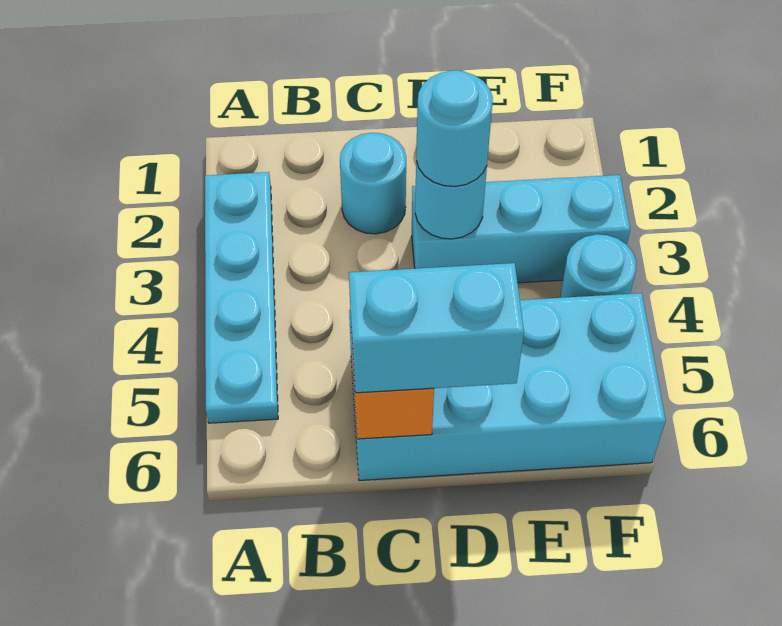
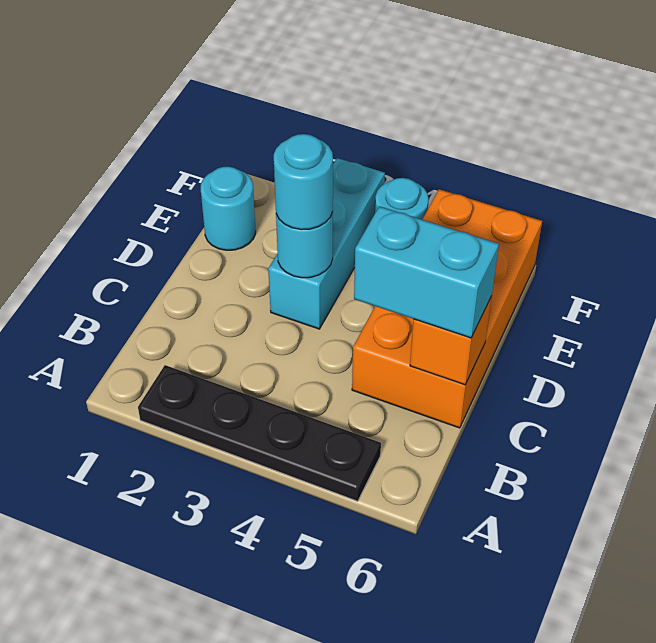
cyan 1x4 plate [205,172,278,423] -> black 1x4 plate [138,365,381,501]
cyan 1x1 round brick [340,133,406,234] -> cyan 1x1 round brick moved to [201,166,256,250]
cyan 2x4 brick [349,293,666,480] -> orange 2x4 brick [352,189,542,428]
cyan 1x2 brick [349,263,524,393] -> cyan 1x2 brick turned to [354,206,499,338]

